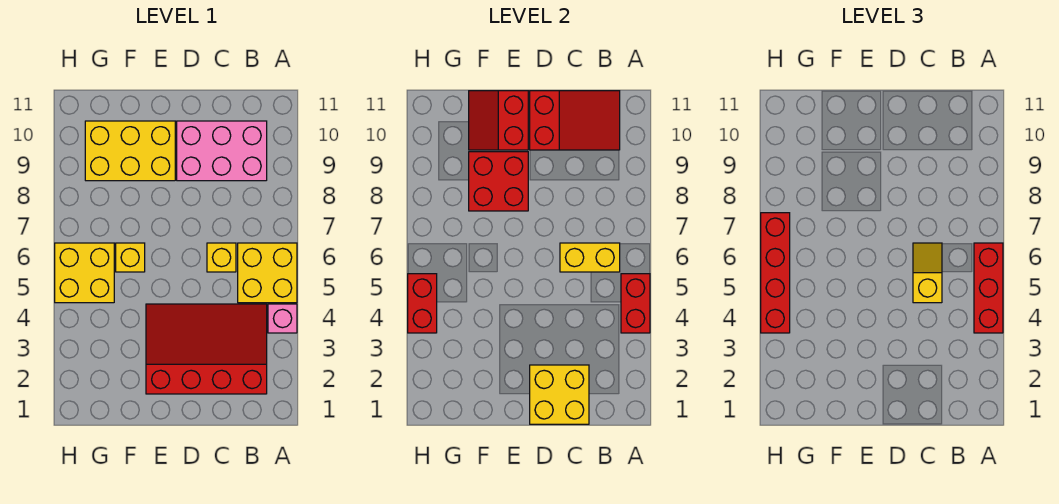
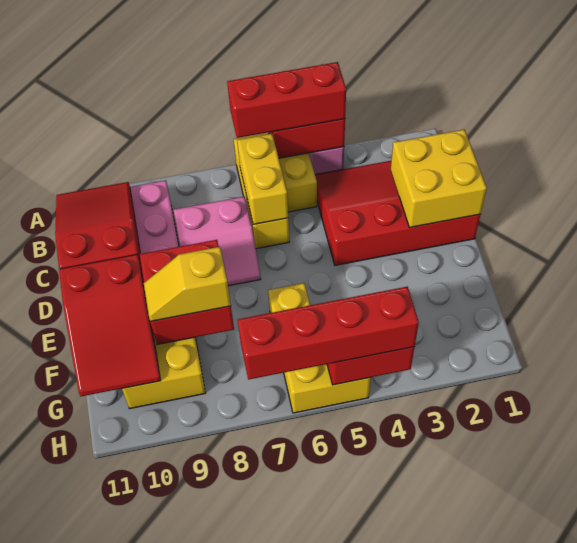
red 3x4 slope [146,304,267,394] -> red 3x4 slope turned to [315,161,481,265]
yellow 1x2 slope [913,243,942,303] -> yellow 1x2 slope moved to [144,247,231,321]
none -> pink 2x2 slope [174,196,261,286]
red 2x2 slope [469,91,528,150] -> red 2x3 slope [59,255,161,396]

